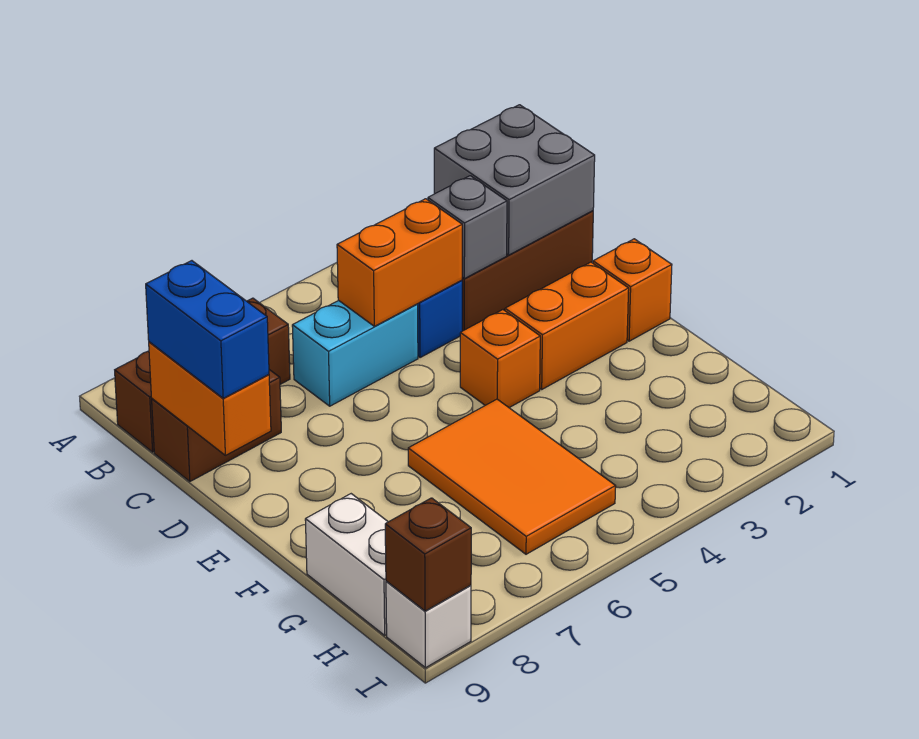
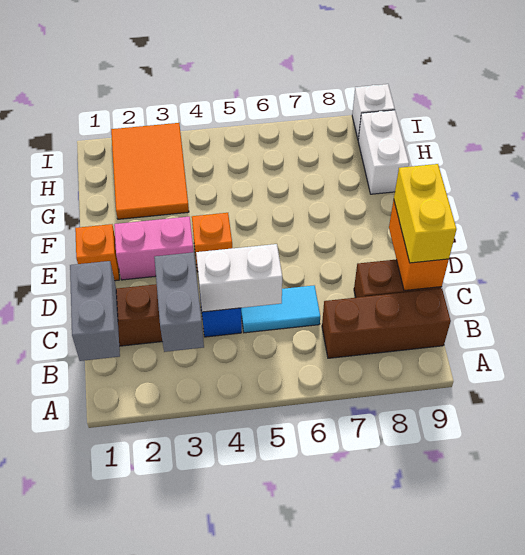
grey 2x2 brick [434,105,595,255] -> grey 1x2 brick [70,261,120,361]
grey 1x1 brick [428,176,507,279] -> grey 1x2 brick [154,252,204,352]
orange 1x2 brick [337,199,462,326] -> white 1x2 brick [196,244,282,312]
cyan 1x2 brick [292,300,418,406] -> cyan 1x2 tile [241,286,320,333]
blue 1x2 brick [146,261,269,398] -> yellow 1x2 brick [394,164,456,263]
orange 1x2 brick [505,262,629,389] -> pink 1x2 brick [114,217,194,280]
orange 2x3 tile [408,399,616,554] -> orange 2x3 tile moved to [111,123,189,219]
brown 1x1 brick [385,498,471,611] -> none

